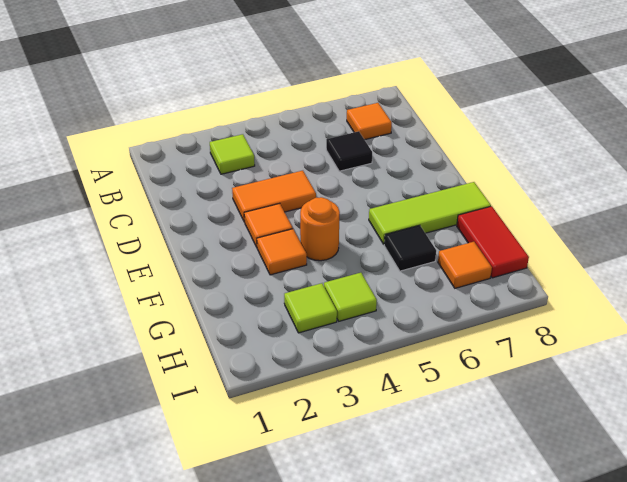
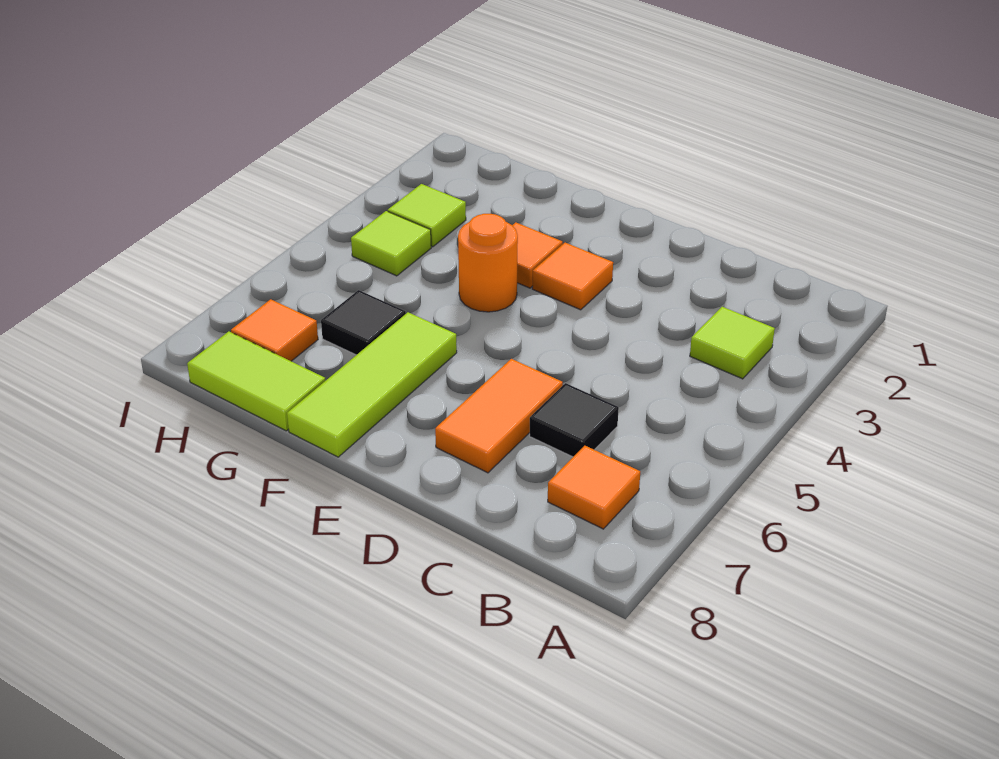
orange 1x2 tile [232,171,316,222] -> orange 1x2 tile moved to [435,359,563,473]
red 1x2 tile [457,206,529,278] -> lime 1x2 tile [187,331,326,431]

